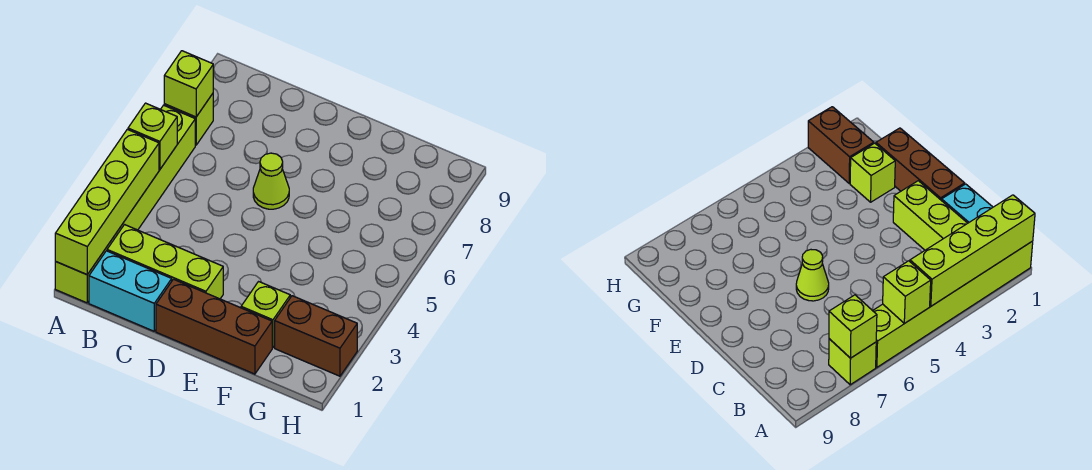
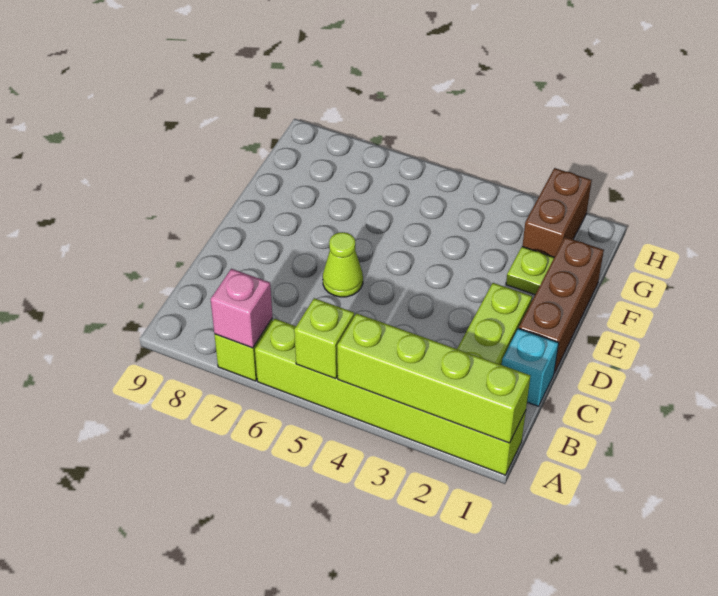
lime 1x1 brick [164,51,213,117] -> pink 1x1 brick [211,269,273,348]
cyan 1x2 brick [89,251,172,331] -> cyan 1x1 brick [502,328,559,406]
lime 1x1 brick [241,282,290,348] -> lime 1x1 plate [506,247,554,295]

